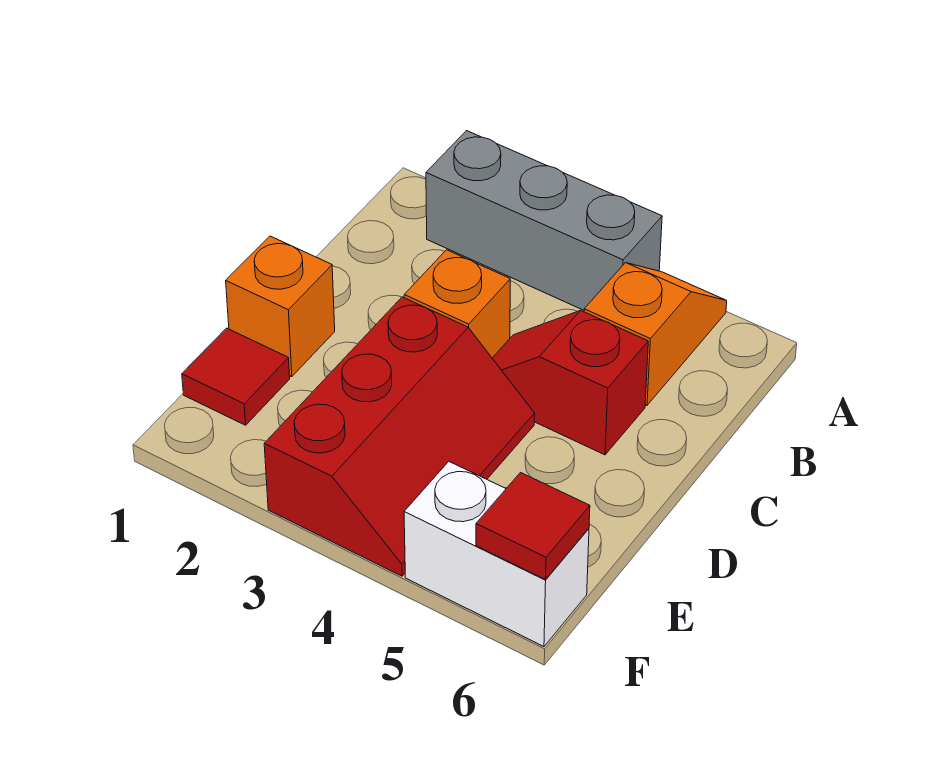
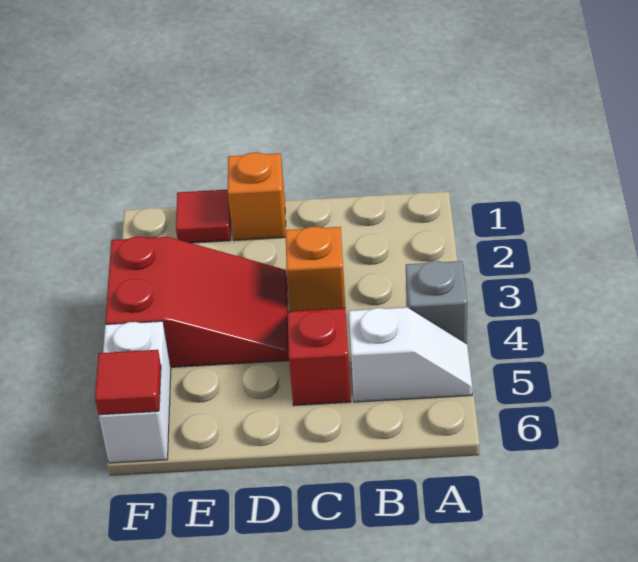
grey 1x3 brick [426,131,662,310] -> grey 1x1 brick [406,261,467,344]
orange 1x2 slope [584,263,727,405] -> white 1x2 slope [349,307,472,402]
red 2x3 slope [264,297,535,576] -> red 2x3 slope turned to [105,237,289,367]

